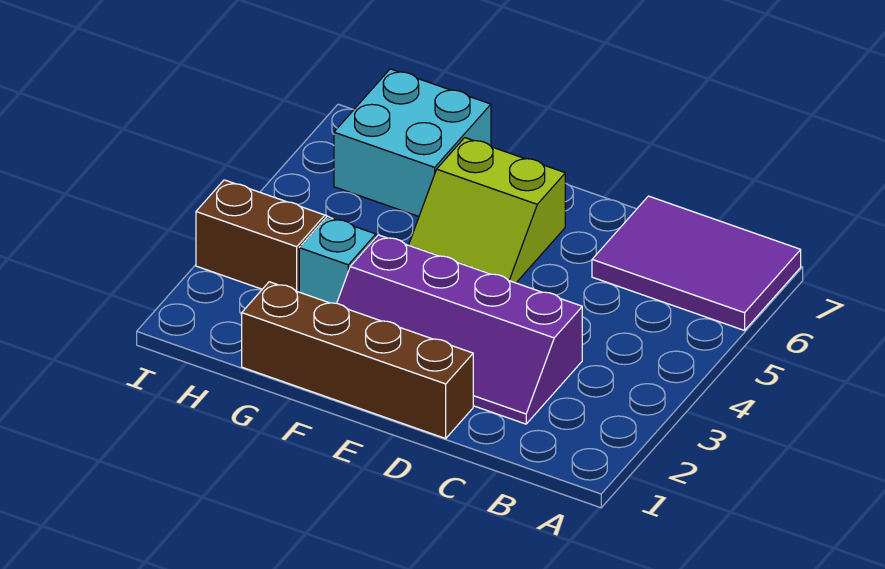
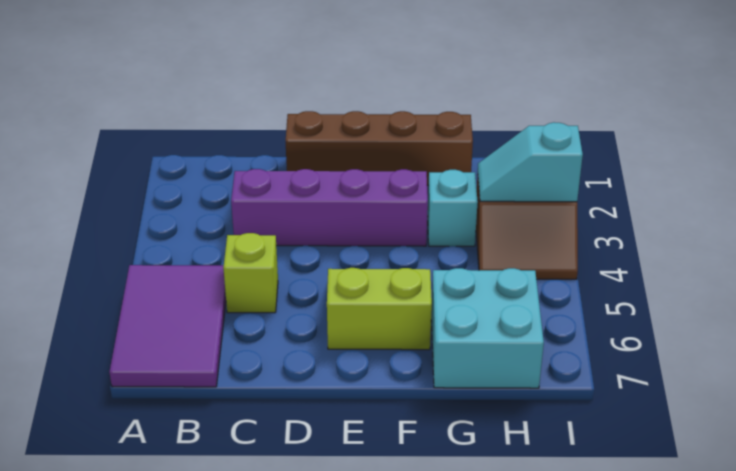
purple 2x3 tile [592,196,801,330] -> purple 2x3 tile turned to [109,265,226,387]
none -> lime 1x1 brick [223,233,278,313]
none -> cyan 1x2 slope [478,122,583,202]

